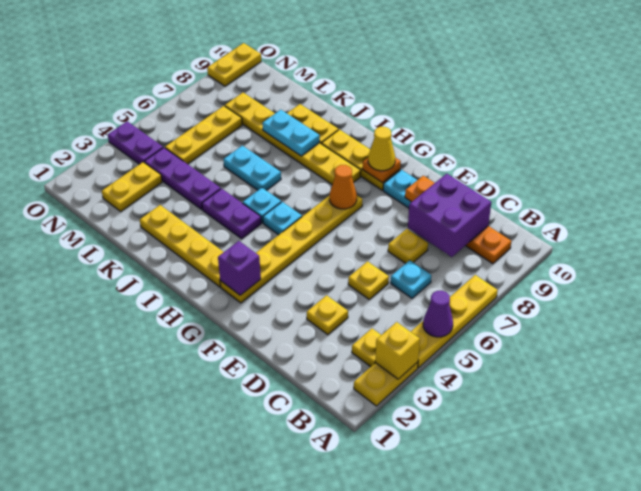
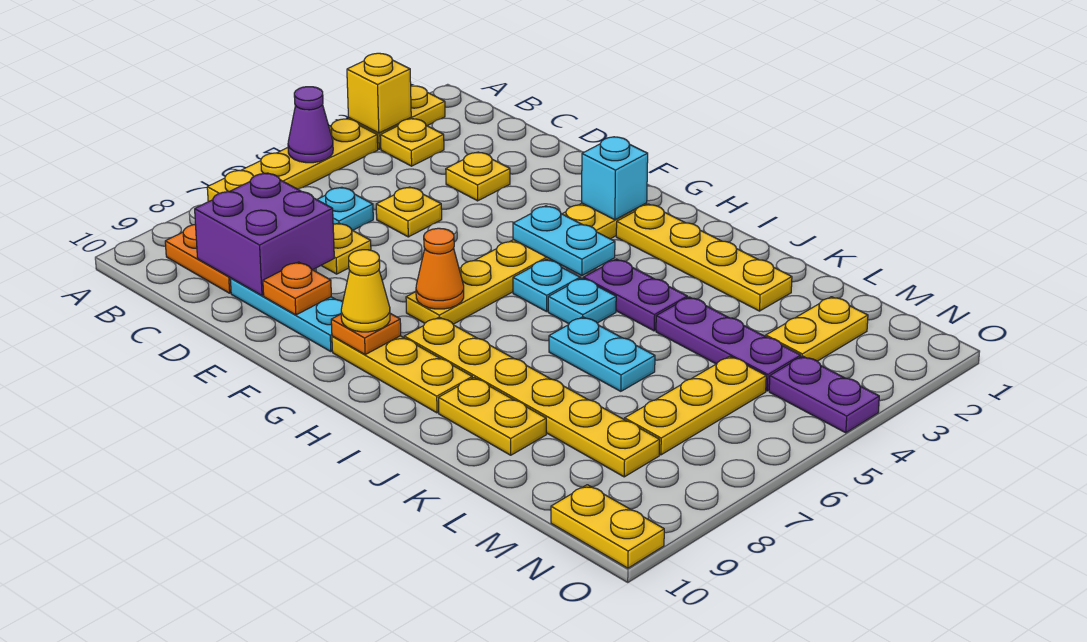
purple 1x1 brick [218,241,261,295] -> cyan 1x1 brick [582,137,648,220]
cyan 1x2 plate [262,110,320,156] -> cyan 1x2 plate moved to [513,206,615,276]
yellow 1x2 plate [207,43,261,86] -> yellow 1x2 plate turned to [551,485,664,568]

